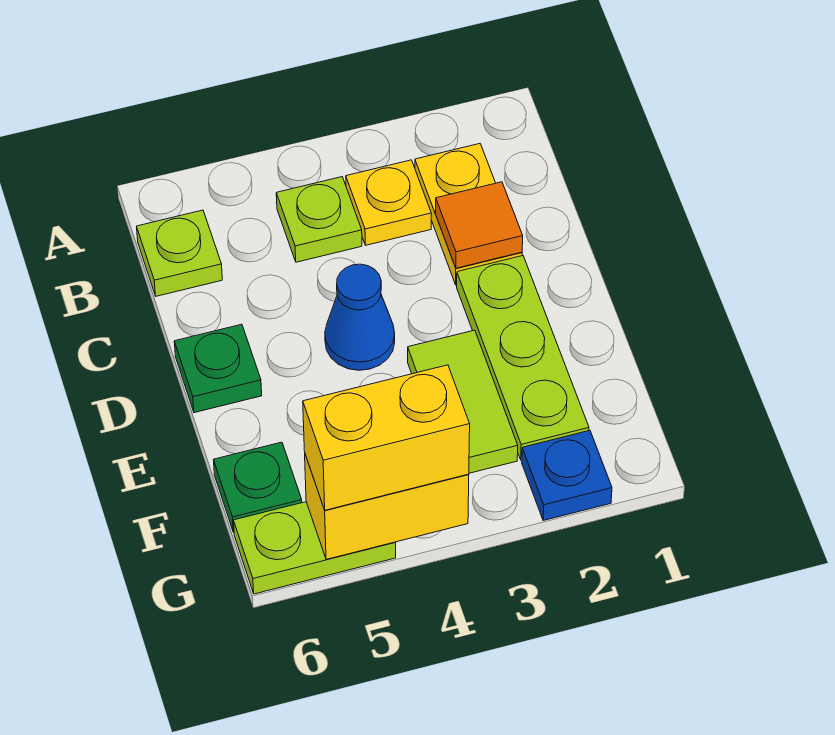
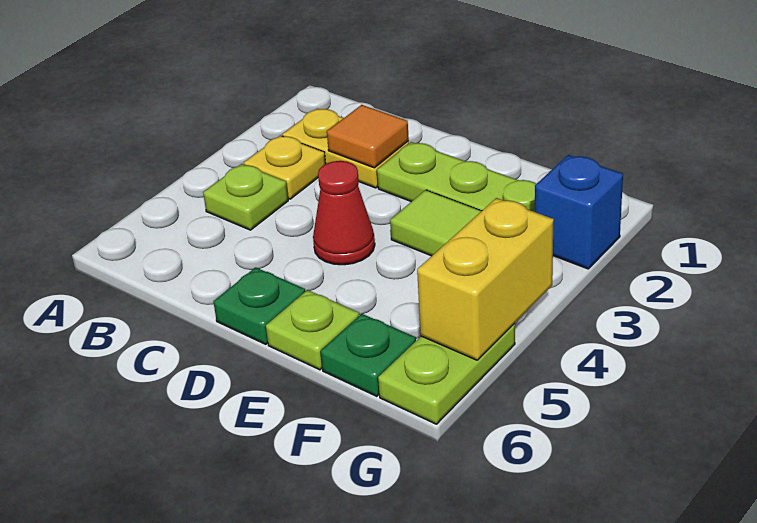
lime 1x1 plate [137,210,222,296] -> lime 1x1 plate moved to [266,290,359,370]
blue 1x1 cone [325,264,395,370] -> red 1x1 cone [313,161,375,265]
blue 1x1 plate [522,430,612,521] -> blue 1x1 brick [535,155,623,269]
yellow 1x2 brick [303,365,470,510] -> none

